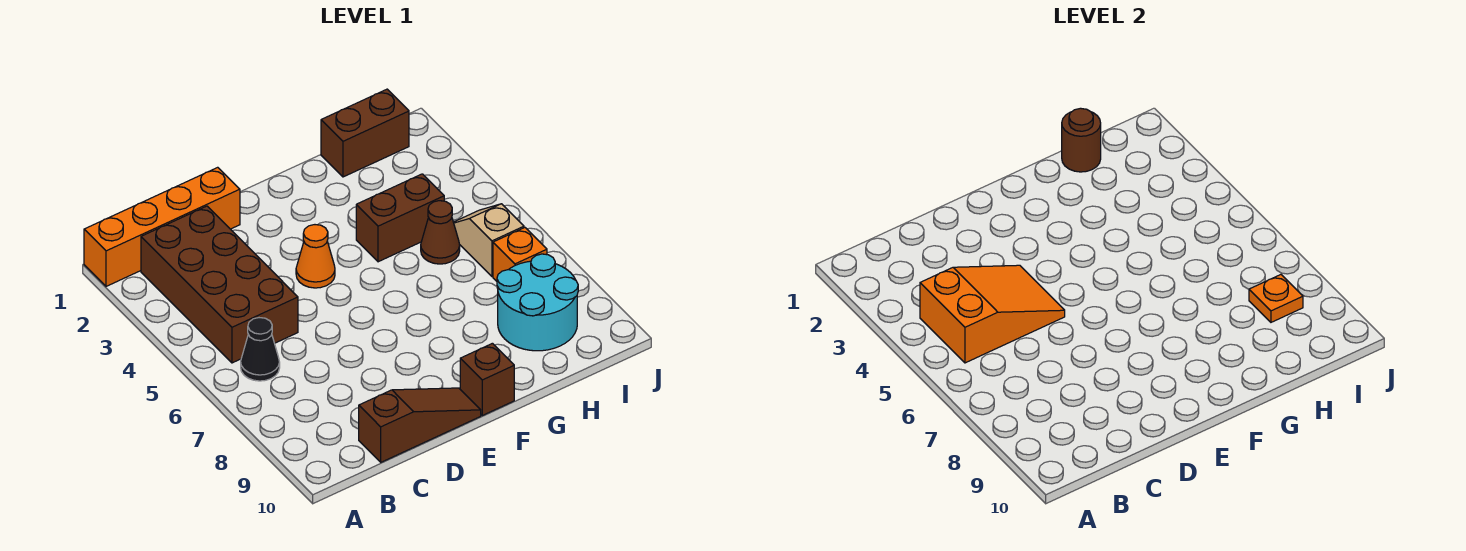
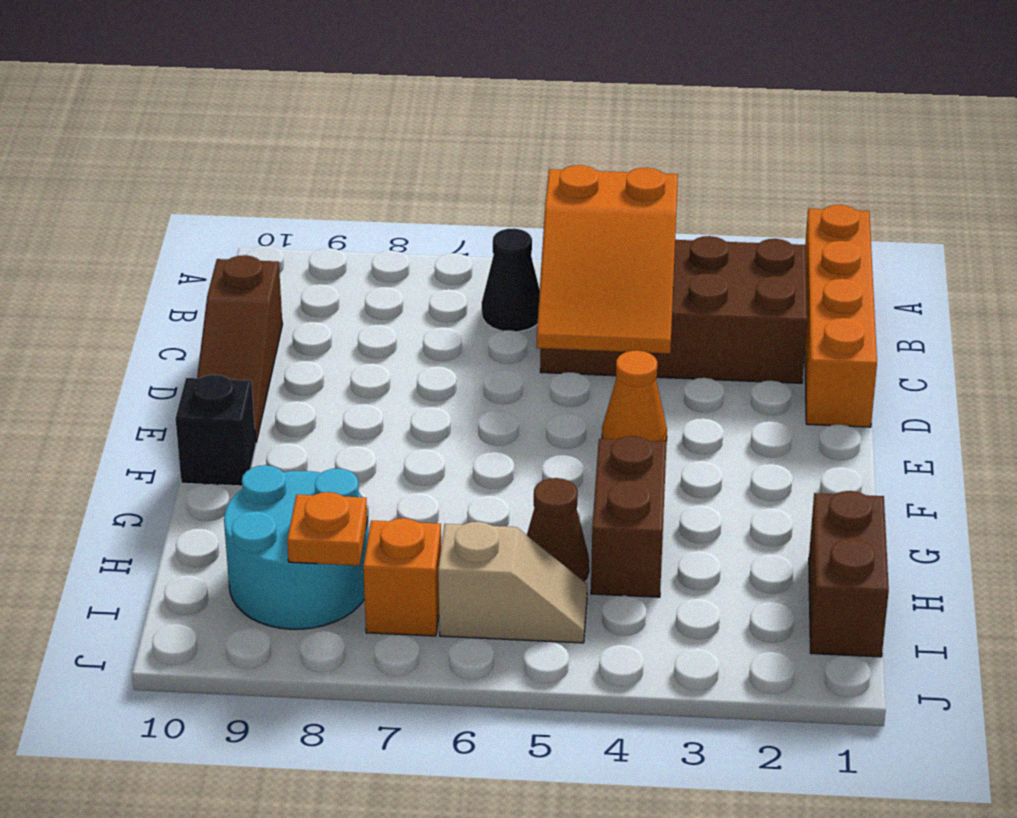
brown 1x1 brick [460,343,514,415] -> black 1x1 brick [176,375,256,486]
brown 1x1 round brick [1062,108,1101,172] -> none

